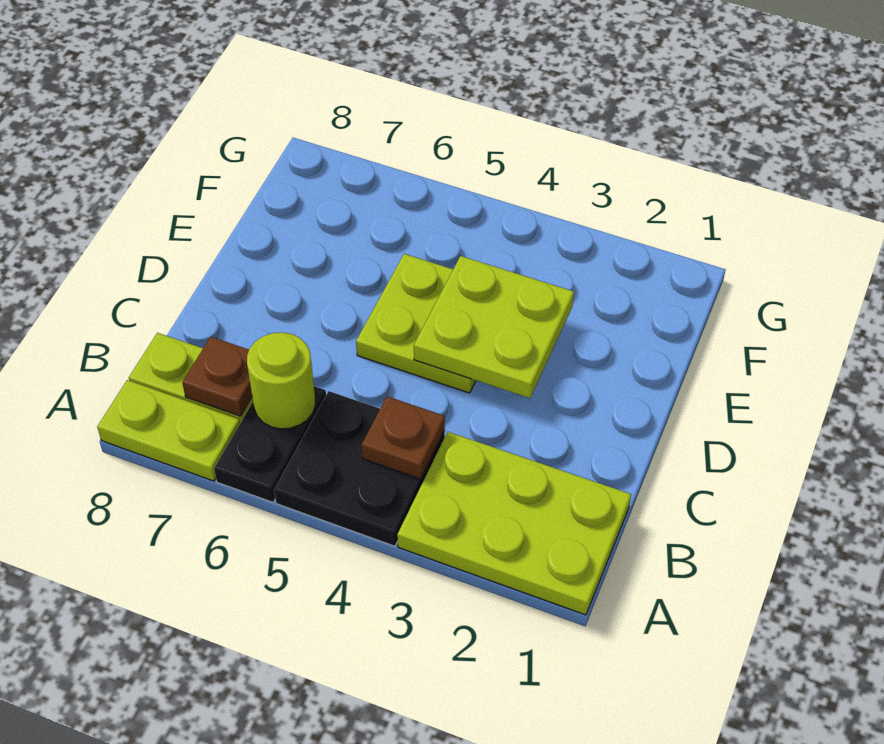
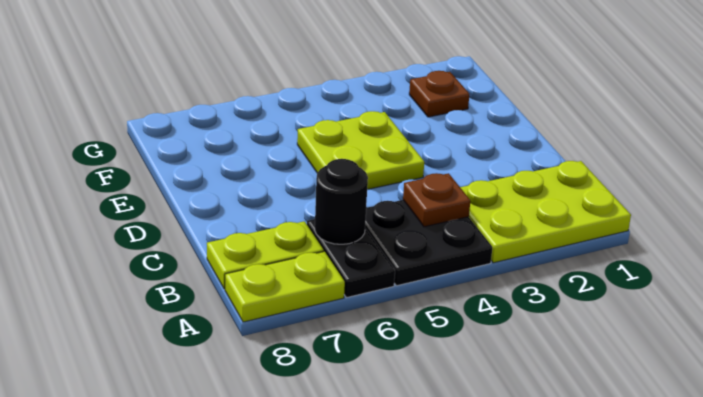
lime 1x1 round brick [247,332,315,429] -> black 1x1 round brick [315,159,368,244]
brown 1x1 plate [182,337,252,416] -> brown 1x1 plate moved to [409,71,469,117]
lime 2x2 plate [414,256,574,398] -> none

